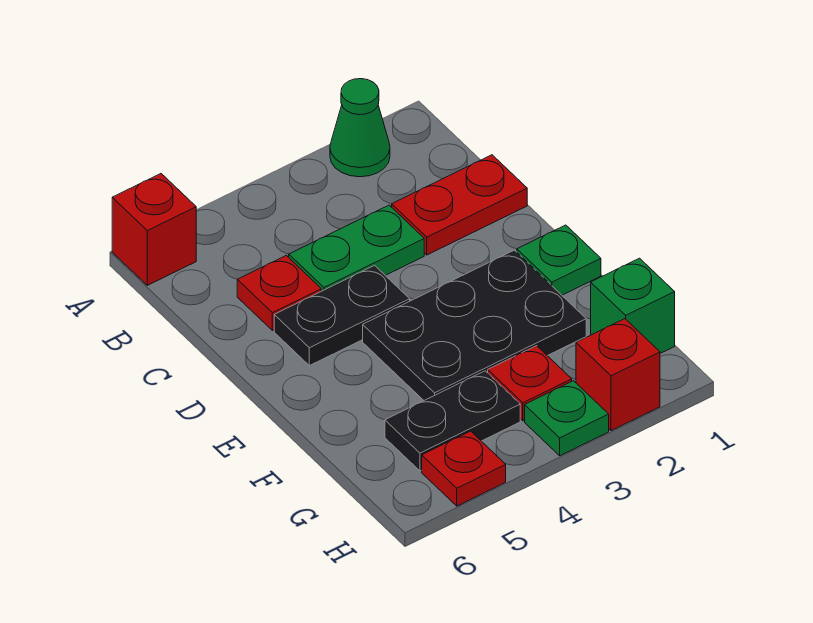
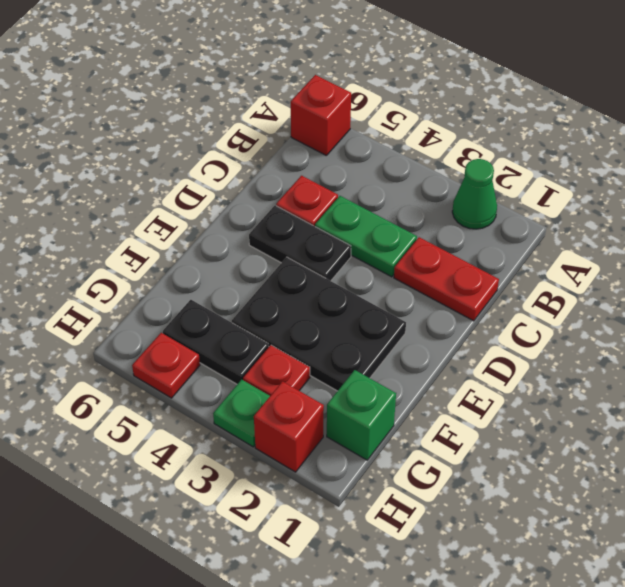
green 1x1 plate [517,225,601,295] -> none

